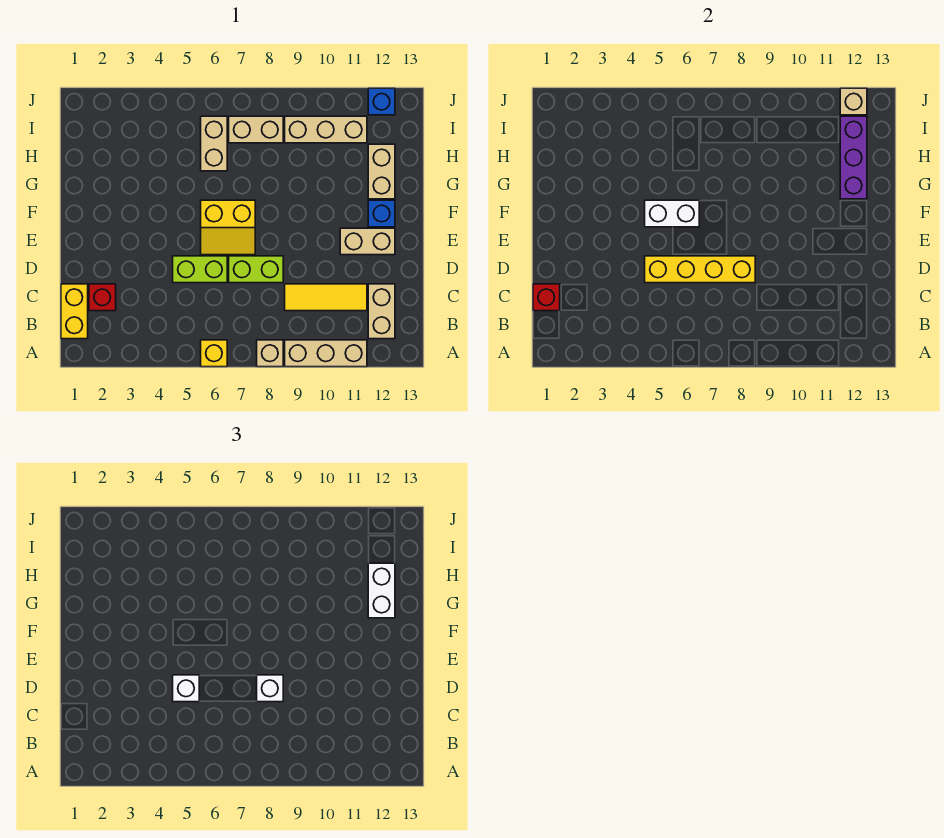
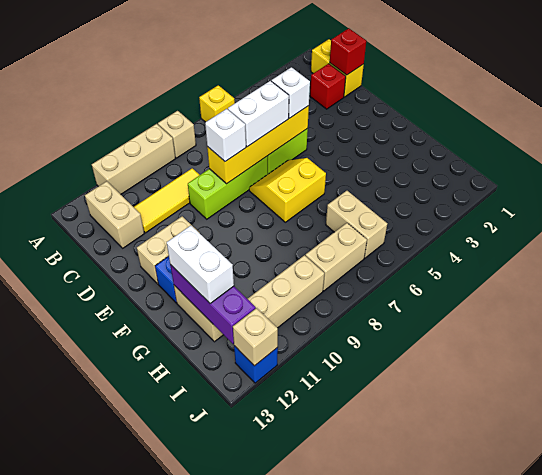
lime 1x2 brick [229,256,283,283] -> lime 1x3 brick [188,156,268,219]
white 1x2 brick [645,200,699,227] -> white 1x2 brick moved to [228,81,289,147]

